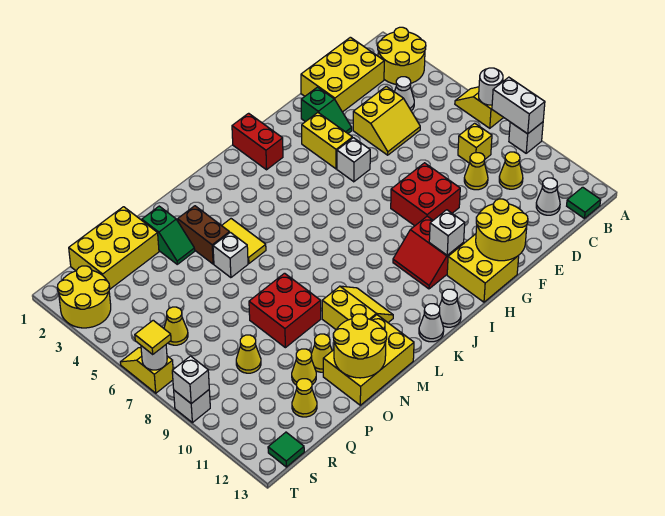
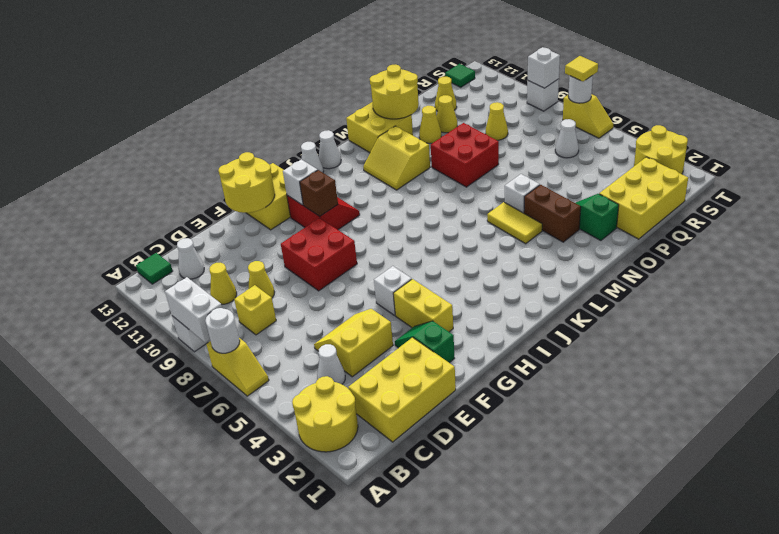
none -> brown 1x1 brick [300,170,338,216]
red 1x2 brick [232,113,283,170] -> none
yellow 2x3 brick [323,315,414,405] -> yellow 2x2 brick [346,102,413,153]
yellow 1x1 cone [164,307,188,345] -> white 1x1 cone [555,119,579,158]

